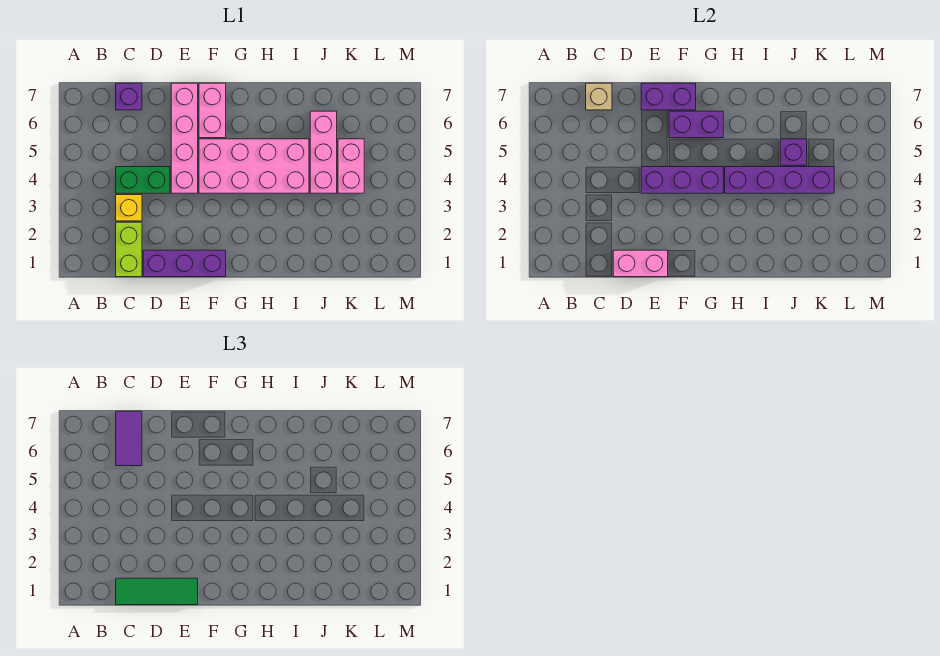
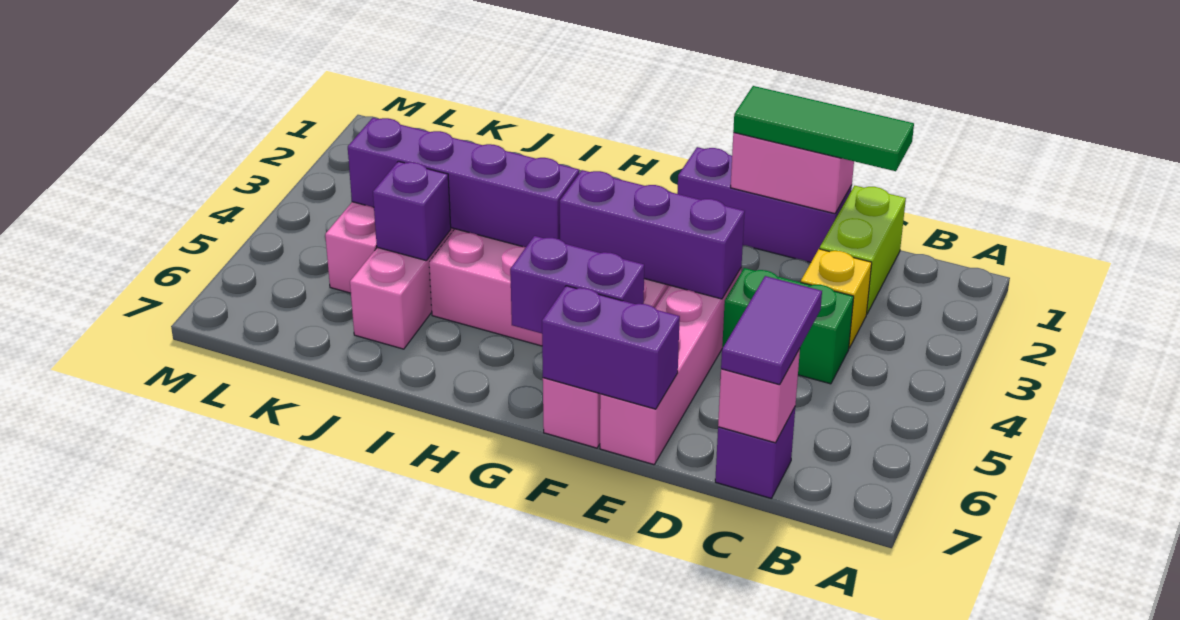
tan 1x1 brick [586,83,612,110] -> pink 1x1 brick [718,349,800,443]

